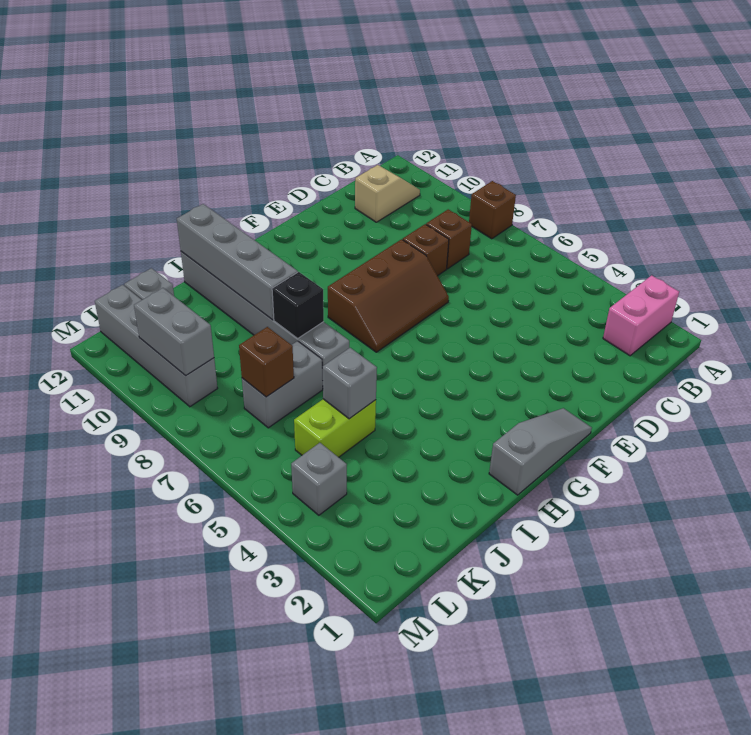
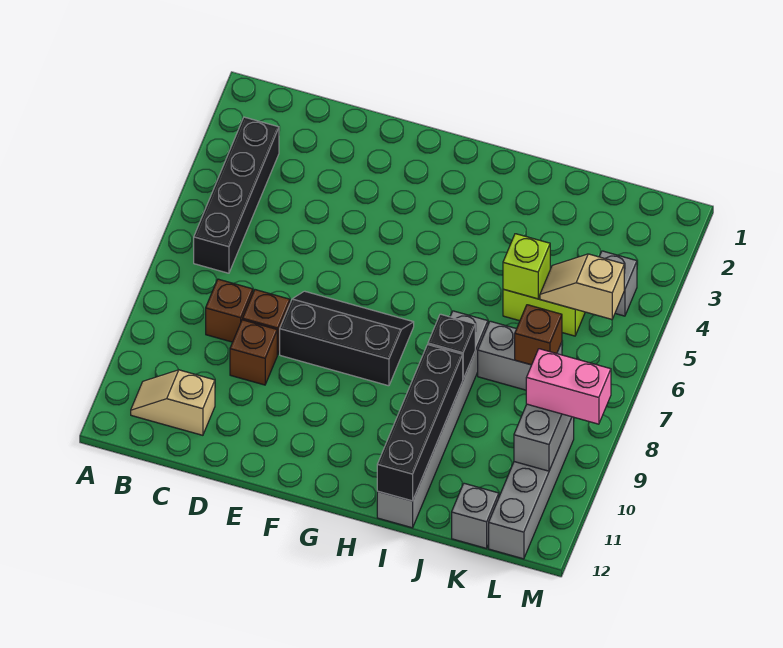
pink 1x2 brick [603,275,679,356] -> pink 1x2 brick moved to [526,349,611,424]
brown 1x1 brick [469,181,516,239] -> brown 1x1 brick moved to [230,320,277,385]
none -> black 1x4 brick [194,117,279,273]
brown 2x3 slope [328,239,449,352] -> black 2x3 slope [280,291,414,386]
grey 1x3 slope [489,408,592,495] -> none
grey 1x4 brick [177,204,298,320] -> black 1x4 brick [377,345,463,501]
grey 1x1 brick [322,348,377,419] -> lime 1x1 brick [503,234,550,299]
none -> tan 1x2 slope [540,254,624,319]

